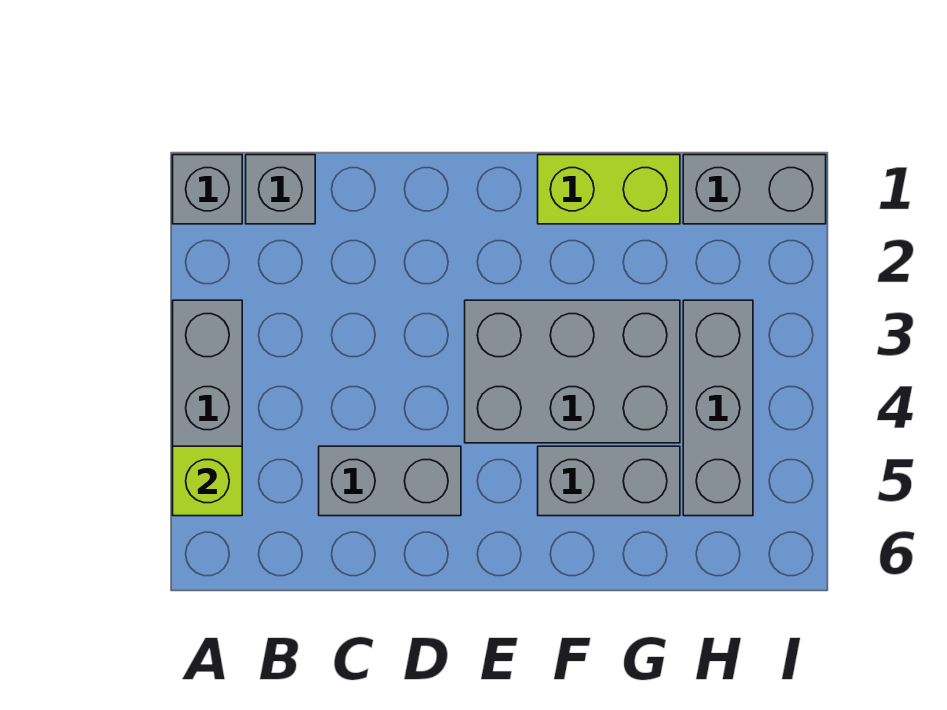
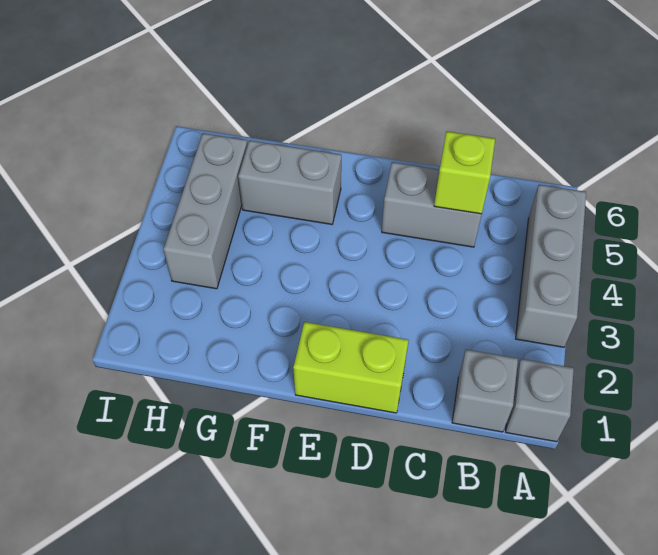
lime 1x1 brick [173,446,242,516] -> lime 1x1 brick moved to [434,131,495,214]
grey 2x3 brick [465,300,680,443] -> none
lime 1x2 brick [538,155,680,224] -> lime 1x2 brick moved to [293,322,408,413]
grey 1x2 brick [683,155,826,224] -> none

